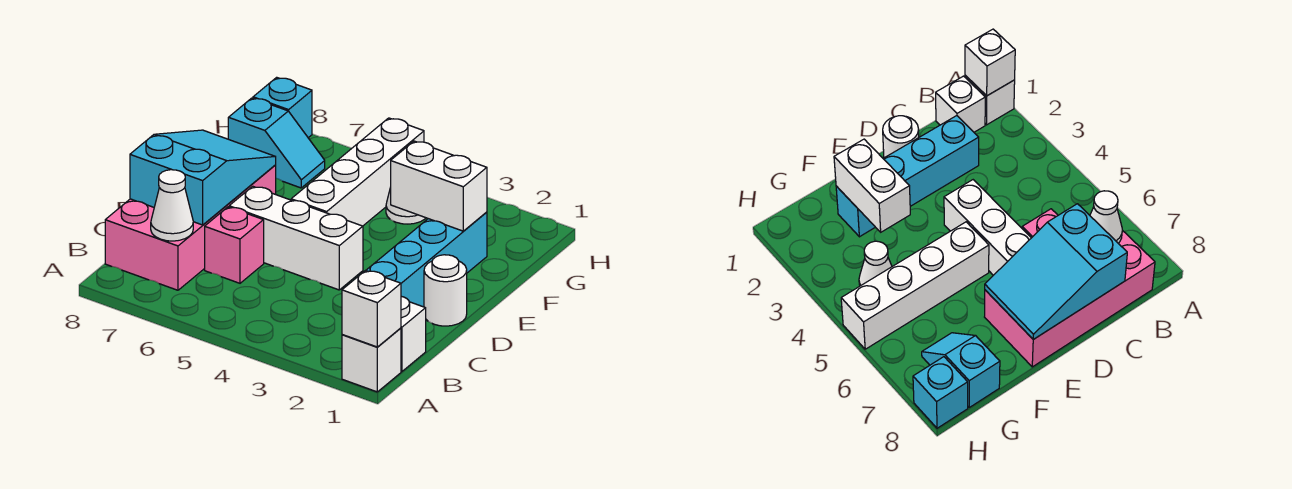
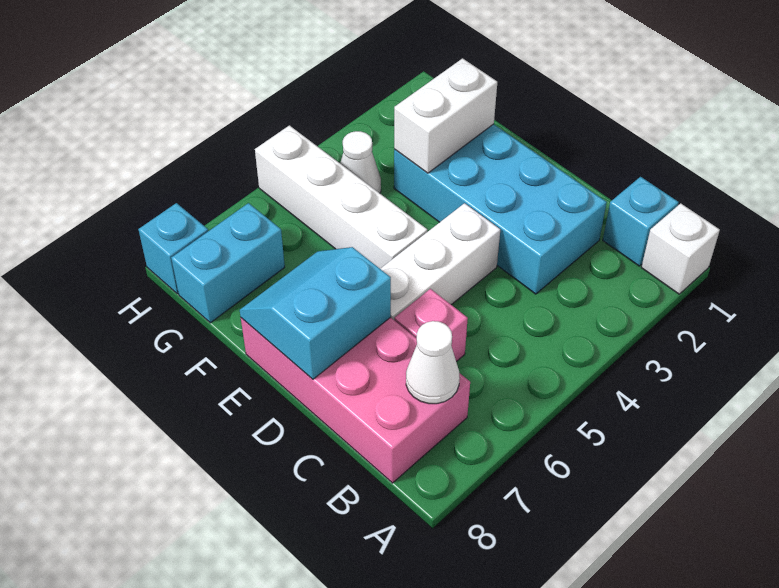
white 1x1 brick [342,270,401,347] -> none
white 1x1 brick [401,296,426,371] -> cyan 1x1 brick [603,177,679,266]
cyan 1x4 brick [366,212,487,307] -> cyan 2x4 brick [394,124,607,294]
cyan 2x3 slope [130,130,276,225] -> cyan 2x2 slope [240,247,391,379]
white 1x1 round brick [424,255,467,326] -> none
cyan 1x2 slope [228,98,325,188] -> cyan 1x2 brick [171,203,285,323]

